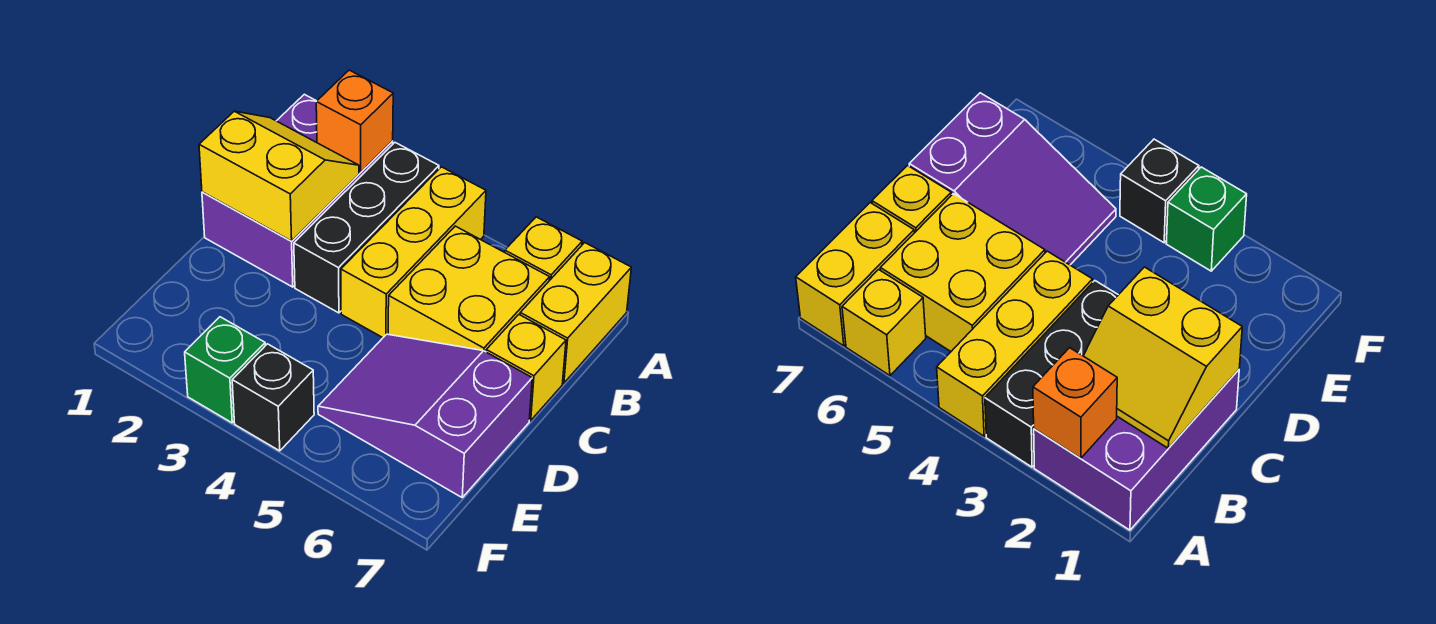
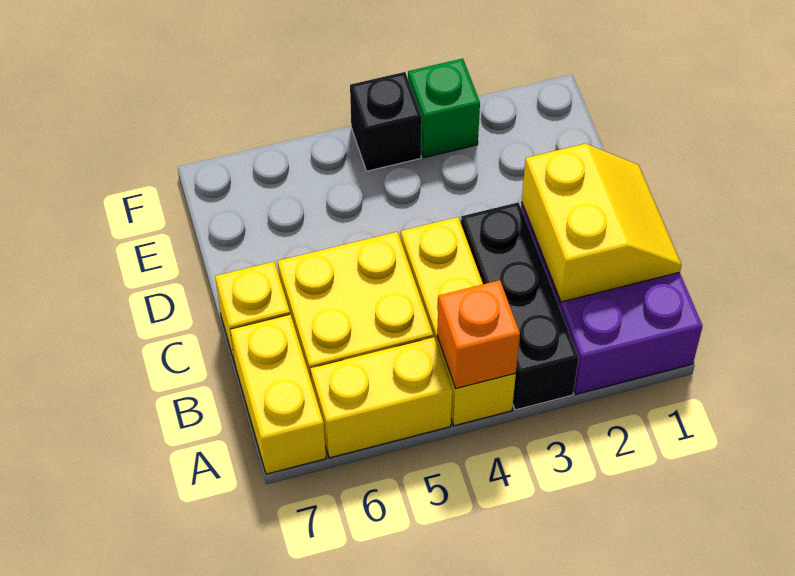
orange 1x1 brick [316,70,393,172] -> orange 1x1 brick moved to [437,280,520,388]
yellow 1x1 brick [505,217,582,281] -> yellow 1x2 brick [310,337,452,458]
yellow 2x2 slope [199,111,359,241] -> yellow 2x2 slope turned to [522,144,681,302]
purple 2x3 slope [318,334,532,497] -> none

